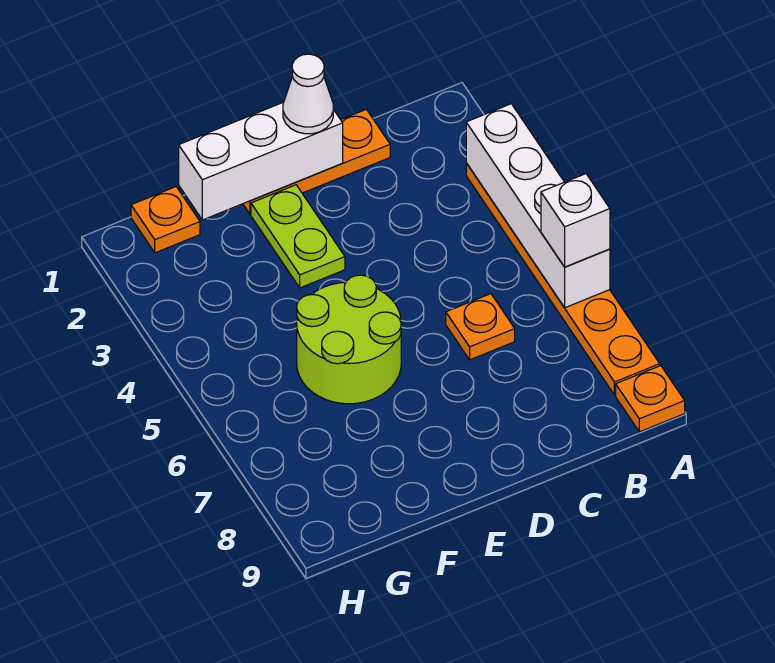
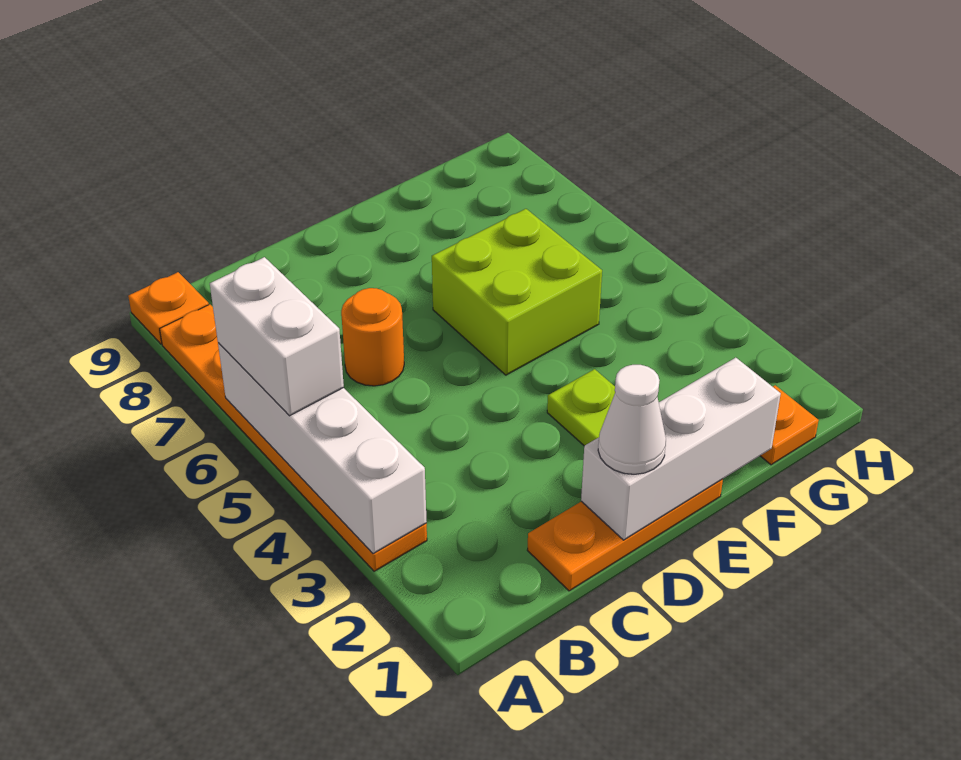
white 1x1 brick [541,174,610,267] -> white 1x2 brick [210,257,344,416]
orange 1x1 plate [446,294,515,360] -> orange 1x1 round brick [341,288,404,386]
lime 2x2 round brick [297,275,401,404] -> lime 2x2 brick [432,209,602,375]

